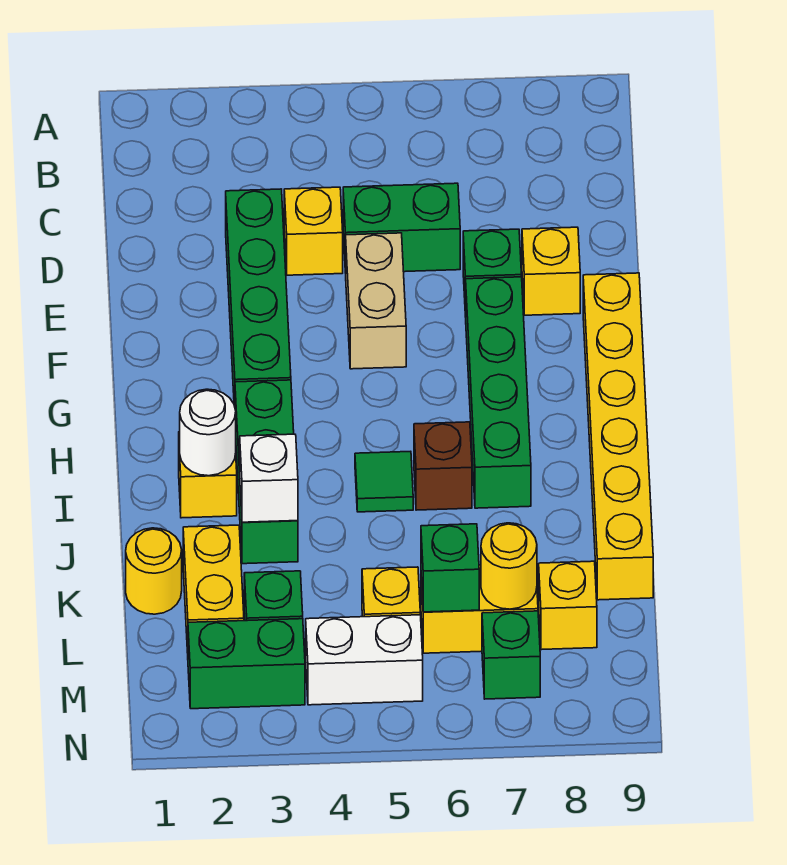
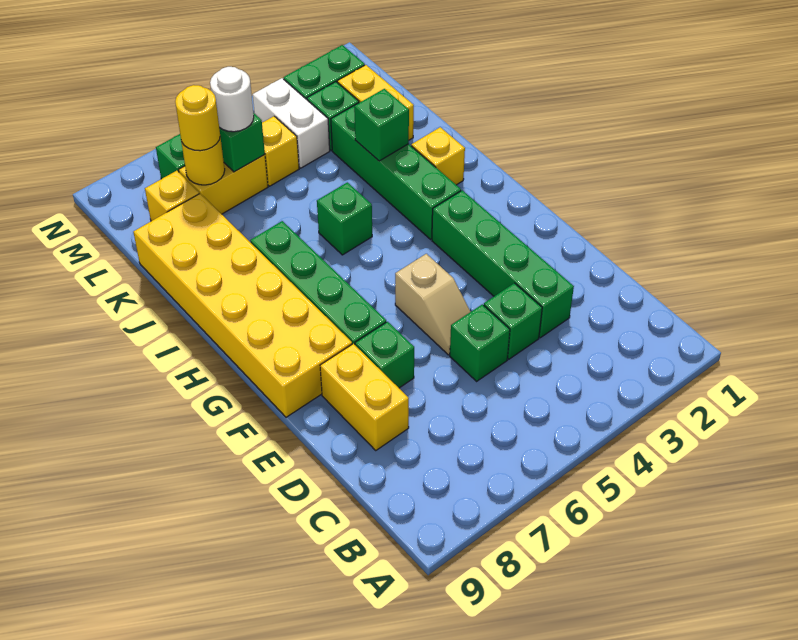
yellow 1x1 brick [284,187,343,275] -> green 1x1 brick [484,283,542,359]
green 1x2 brick [343,183,460,273] -> green 1x1 brick [450,304,510,381]
tan 1x2 brick [346,233,406,369] -> tan 1x2 slope [395,254,470,355]
yellow 1x1 brick [522,227,580,315] -> yellow 1x2 brick [320,344,409,450]
yellow 1x6 brick [583,273,653,600] -> yellow 2x6 brick [133,194,352,417]
green 1x3 brick [235,380,298,564] -> green 1x4 brick [331,105,461,239]
white 1x1 round brick [180,389,236,476] -> white 1x1 round brick moved to [210,67,254,132]
green 1x1 tile [355,451,413,512] -> green 1x1 brick [317,182,372,255]
brown 1x1 brick [414,422,472,510] -> none
white 1x1 brick [240,434,298,522] -> green 1x1 brick [354,89,409,161]
yellow 1x1 round brick [126,528,182,614] -> yellow 1x1 round brick moved to [175,85,220,151]
white 1x2 brick [306,615,423,705] -> white 1x2 brick turned to [253,78,330,168]

